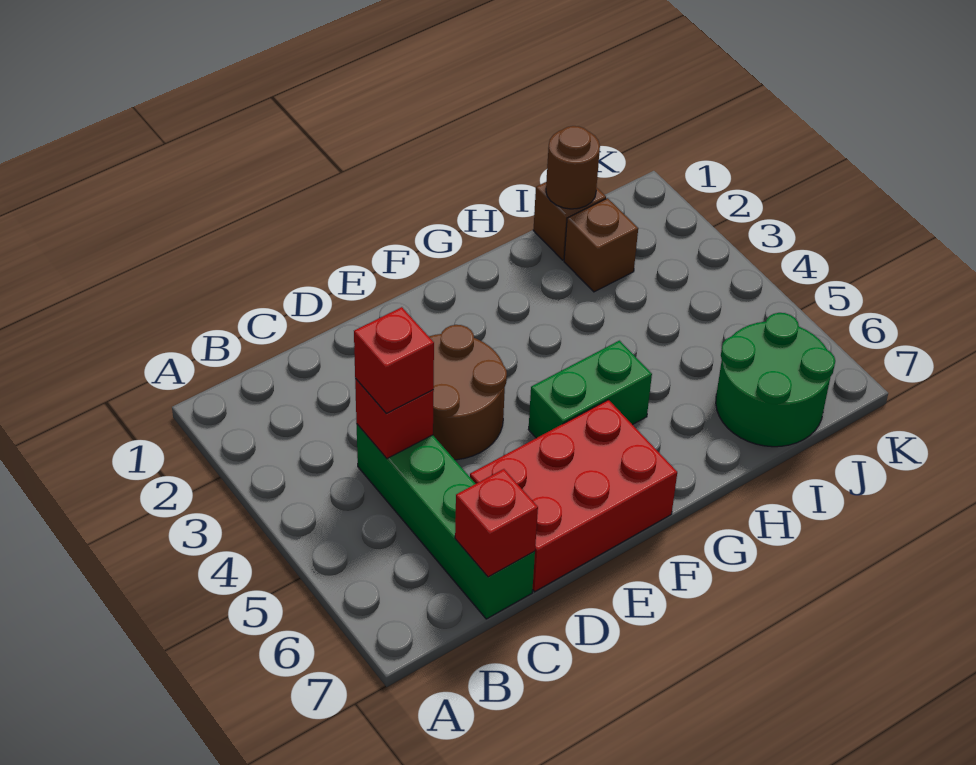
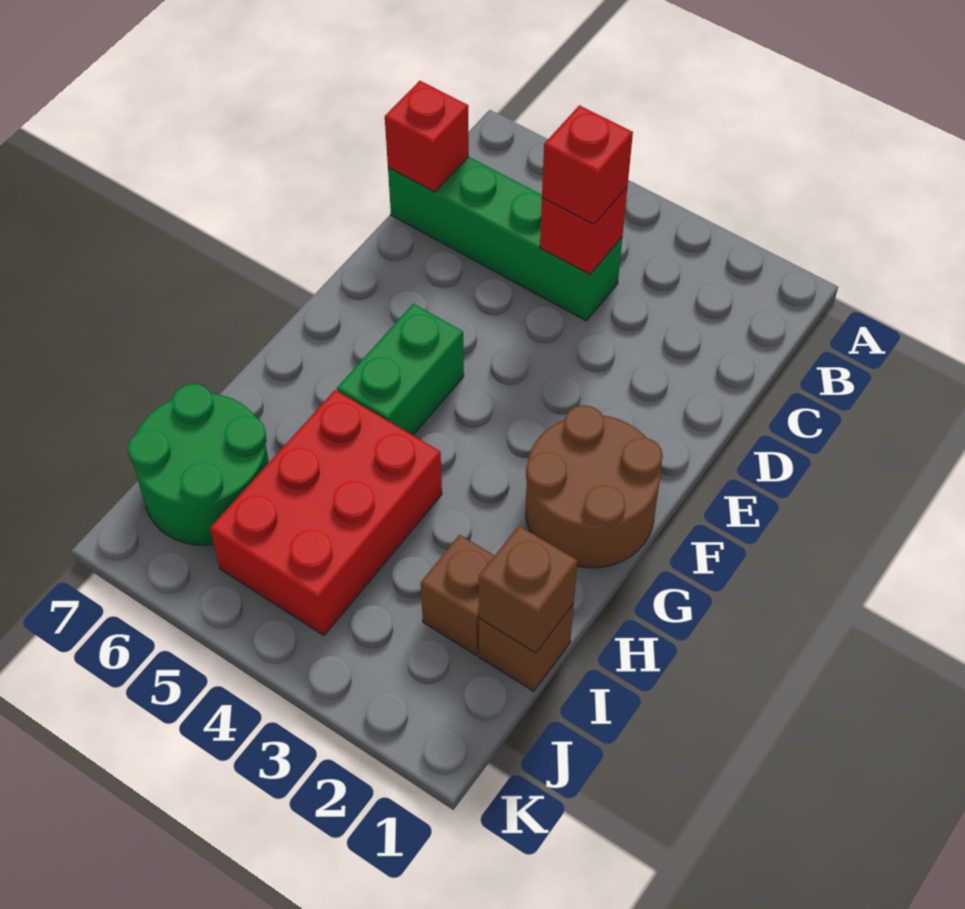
brown 2x2 round brick [429,325,507,460] -> brown 2x2 round brick moved to [526,405,663,568]
red 2x3 brick [470,400,677,592] -> red 2x3 brick moved to [210,390,442,635]
brown 1x1 round brick [546,126,600,209] -> brown 1x1 brick [479,526,577,653]

